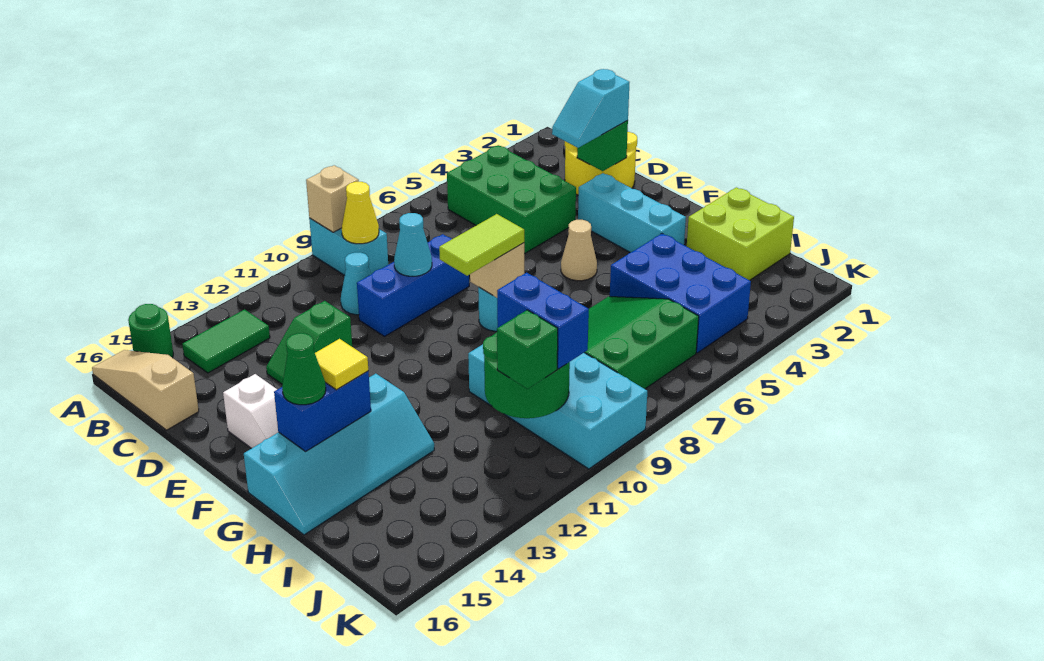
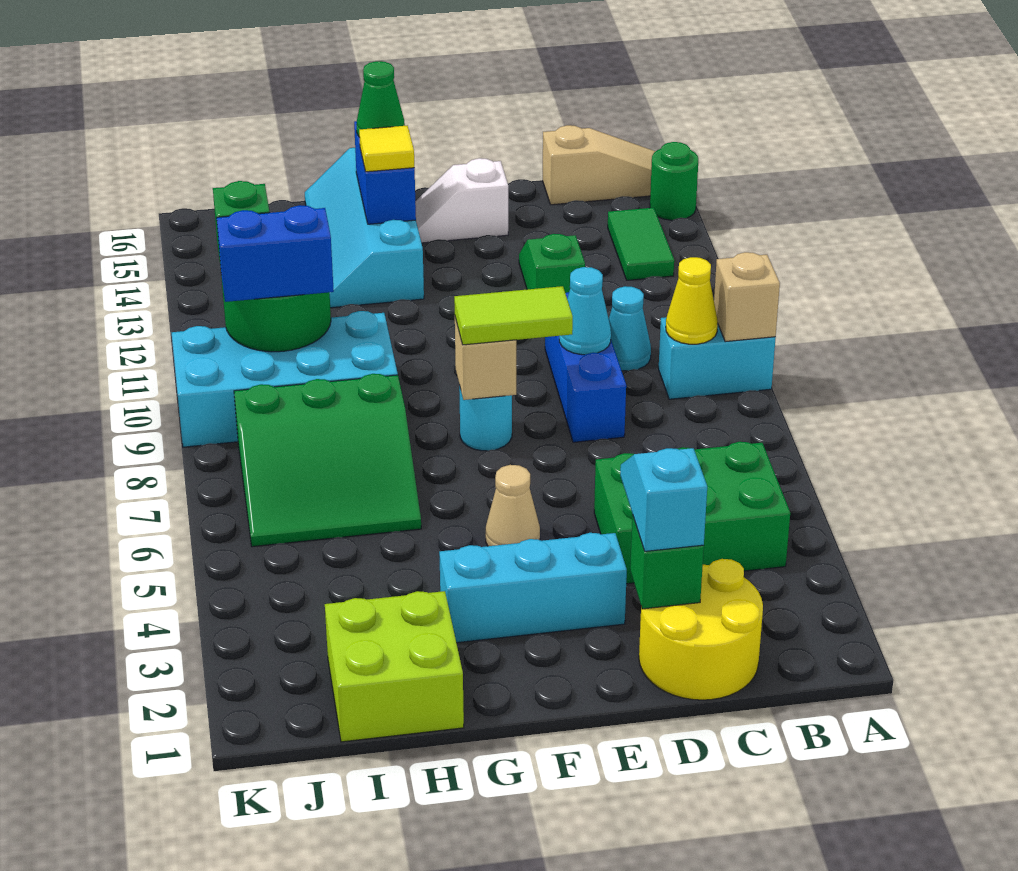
lime 1x2 tile [439,214,524,276] -> lime 1x2 tile turned to [454,286,573,345]
blue 2x3 brick [610,234,751,353] -> none
green 3x3 slope [584,296,699,389] -> green 3x3 slope turned to [234,374,421,547]

